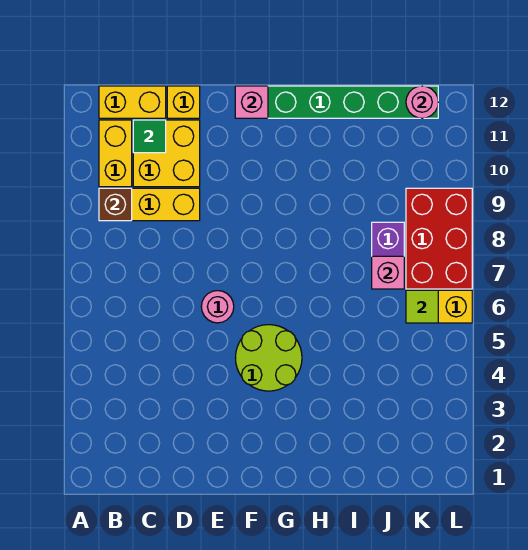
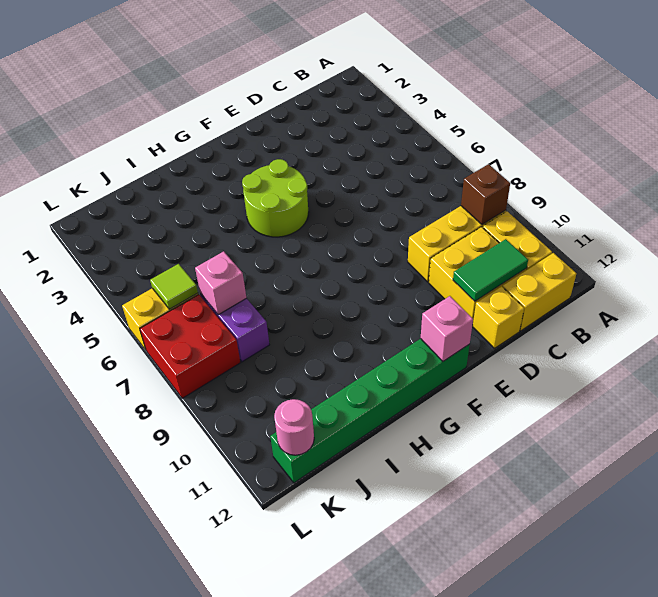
green 1x1 tile [133,120,166,153] -> green 1x2 tile [453,239,528,301]
pink 1x1 round brick [201,291,234,323] -> none
red 2x3 brick [406,188,472,289] -> red 2x2 brick [140,294,241,398]

